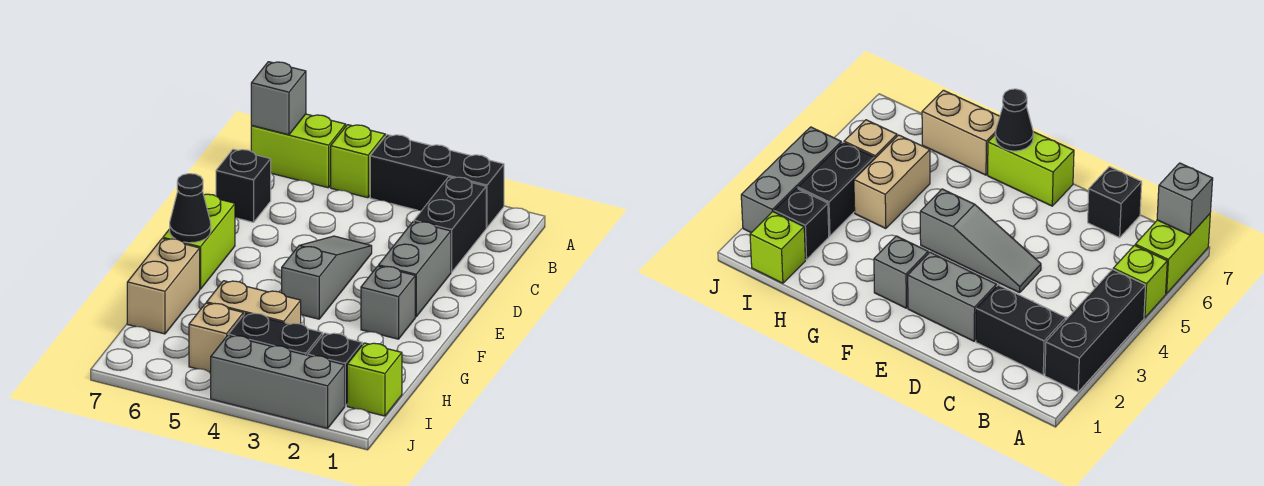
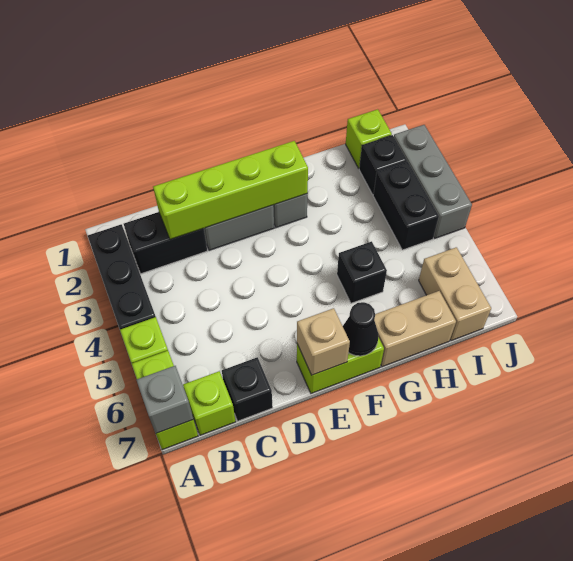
none -> lime 1x1 brick [183,371,236,435]
none -> lime 1x4 brick [153,141,308,239]
grey 1x3 slope [282,236,372,319] -> none
none -> black 1x1 brick [337,241,387,303]
tan 1x2 brick [207,281,301,324] -> tan 1x2 brick moved to [419,247,491,341]
tan 1x1 brick [189,303,243,372] -> tan 1x1 brick moved to [297,308,350,375]

